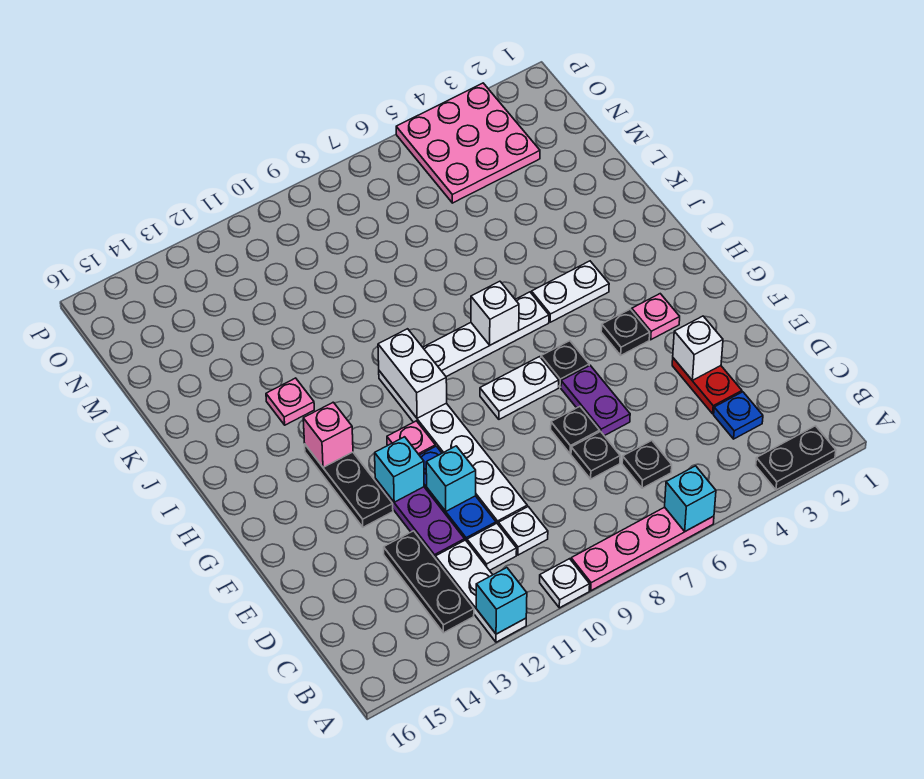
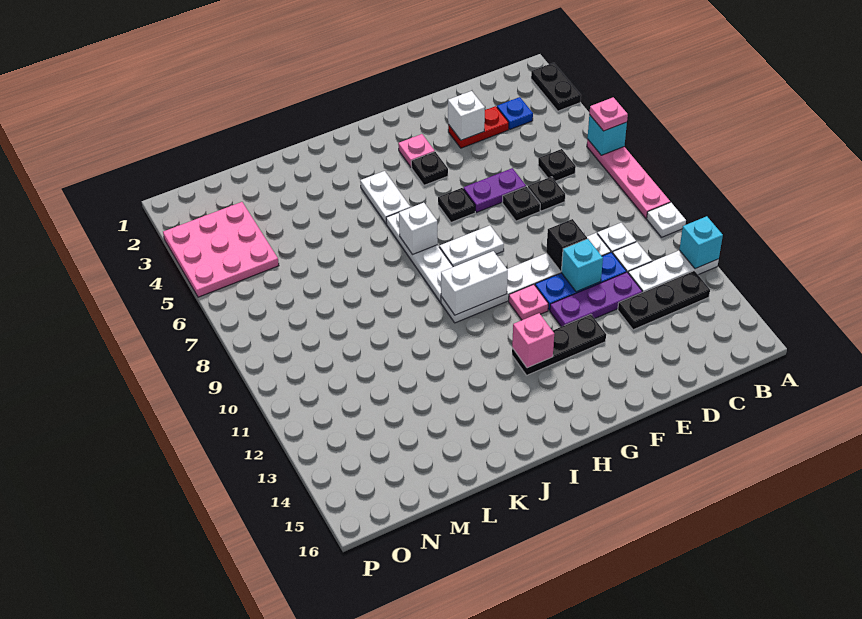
none -> black 1x1 brick [546,219,587,271]
cyan 1x1 brick [375,437,424,502] -> none
white 1x2 plate [480,357,559,419] -> white 1x2 plate turned to [439,225,504,267]
pink 1x1 plate [266,378,314,425] -> pink 1x1 plate moved to [589,97,628,131]

